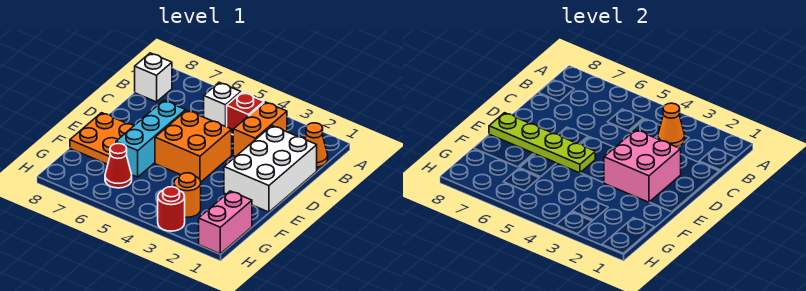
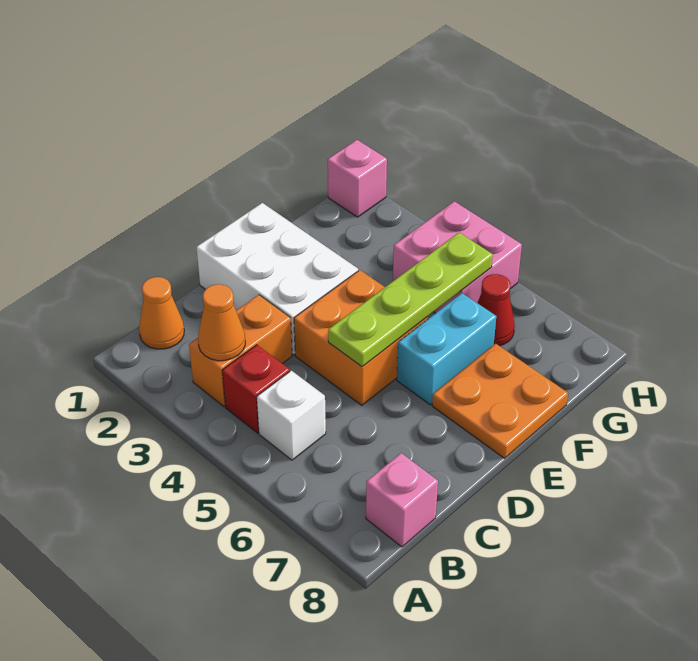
white 1x1 brick [135,53,172,102] -> pink 1x1 brick [366,453,438,547]
white 2x3 brick [224,126,317,212] -> white 2x3 brick turned to [196,203,358,355]
pink 2x2 brick [604,130,681,202] -> pink 2x2 brick moved to [393,201,522,313]
cyan 1x3 brick [116,100,186,177] -> cyan 1x2 brick [397,293,496,405]
lime 1x4 plate [489,113,595,173] -> lime 1x4 plate turned to [328,233,493,367]
pink 1x2 brick [199,191,252,254] -> pink 1x1 brick [328,140,387,217]
orange 1x1 round brick [174,173,201,217] -> none
red 1x1 round brick [158,187,185,231] -> none

